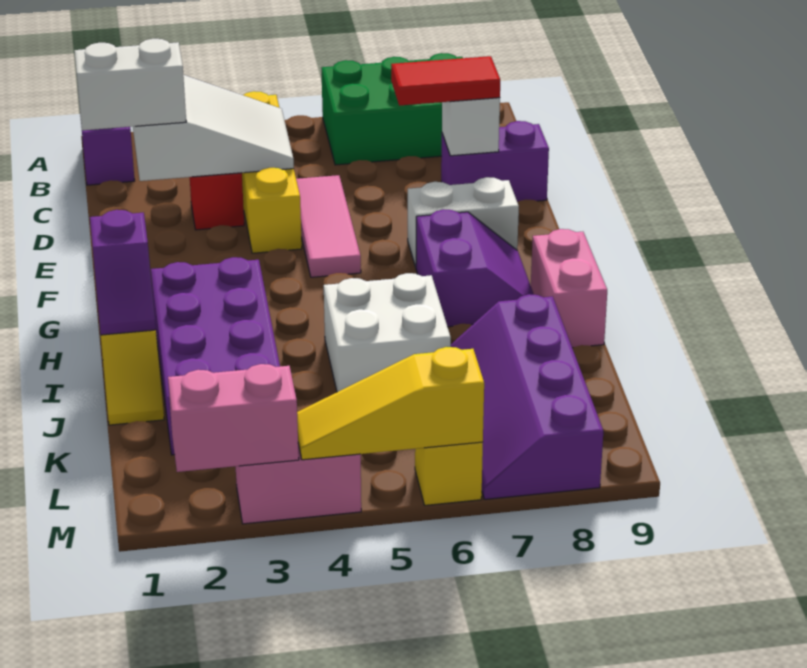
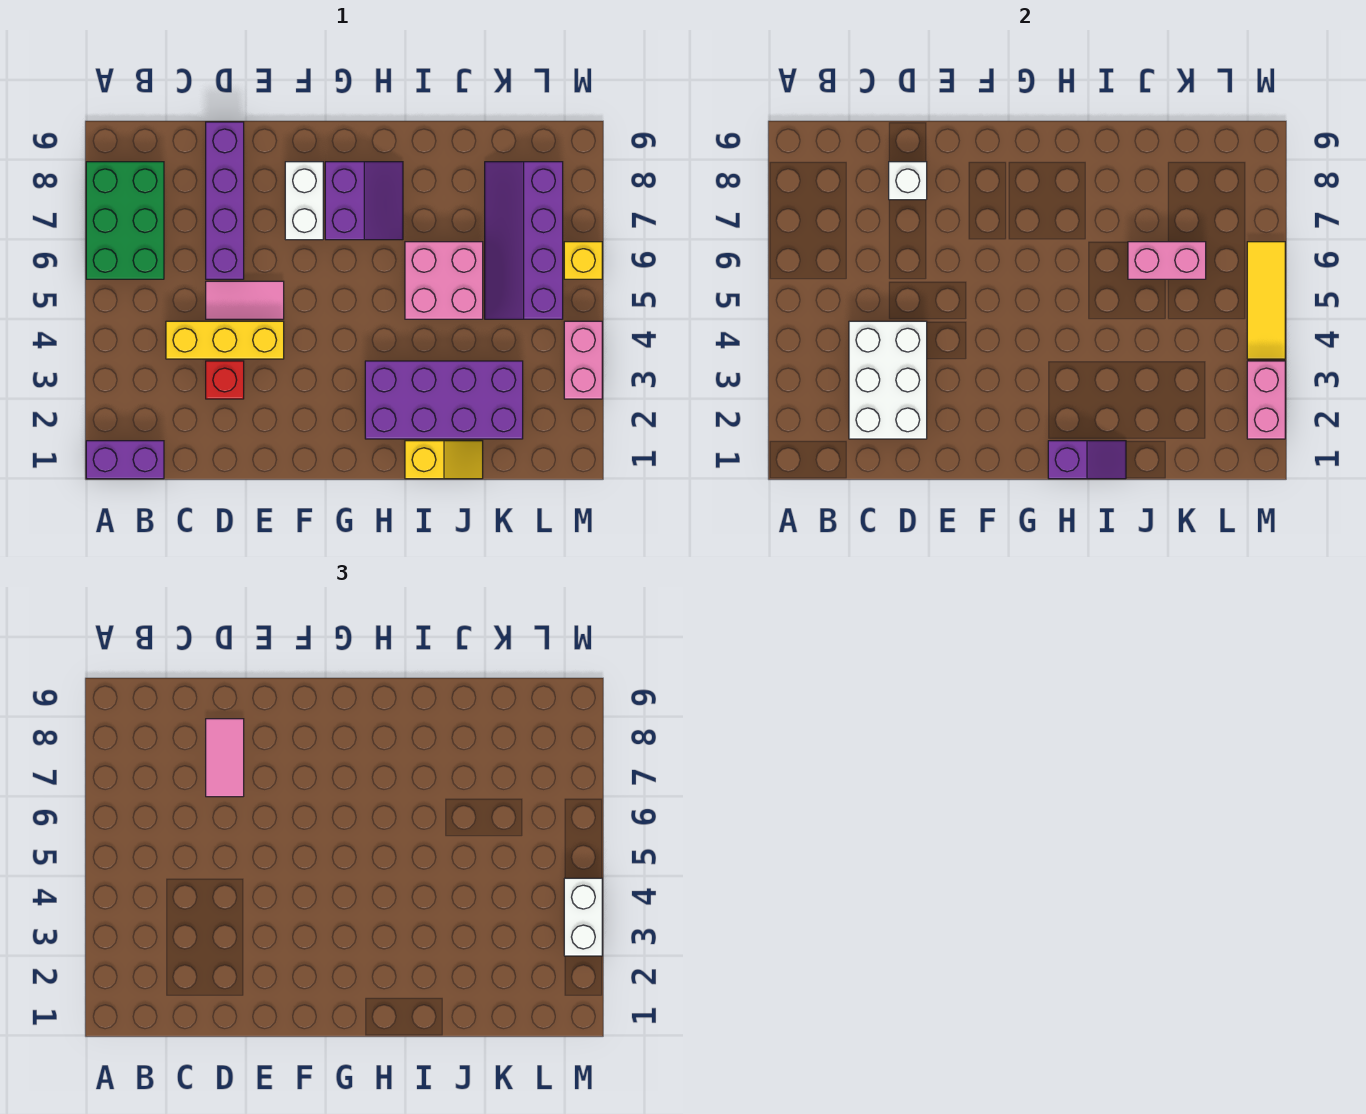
yellow 1x4 brick [242,91,302,253] -> yellow 1x3 brick [166,321,284,359]
white 2x3 slope [133,75,294,181] -> white 2x3 brick [849,321,927,439]
white 1x2 brick [75,39,186,130] -> white 1x2 brick moved to [564,878,602,956]
pink 1x3 tile [296,175,361,277] -> pink 1x2 tile [206,281,284,319]
red 1x2 tile [391,56,500,106] -> pink 1x2 tile [206,719,244,797]
purple 1x2 brick [441,121,549,202] -> purple 1x4 brick [206,122,244,279]
purple 2x2 slope [416,209,534,327] -> purple 2x2 slope turned to [325,162,403,240]
pink 1x2 brick [531,229,607,348] -> pink 1x2 brick moved to [1128,242,1206,279]
white 2x2 brick [324,273,451,392] -> pink 2x2 brick [405,242,483,319]
purple 2x4 slope [451,294,603,499] -> purple 2x4 slope turned to [485,162,563,319]
yellow 1x3 slope [297,347,484,460] -> yellow 1x3 tile [1247,242,1285,359]

